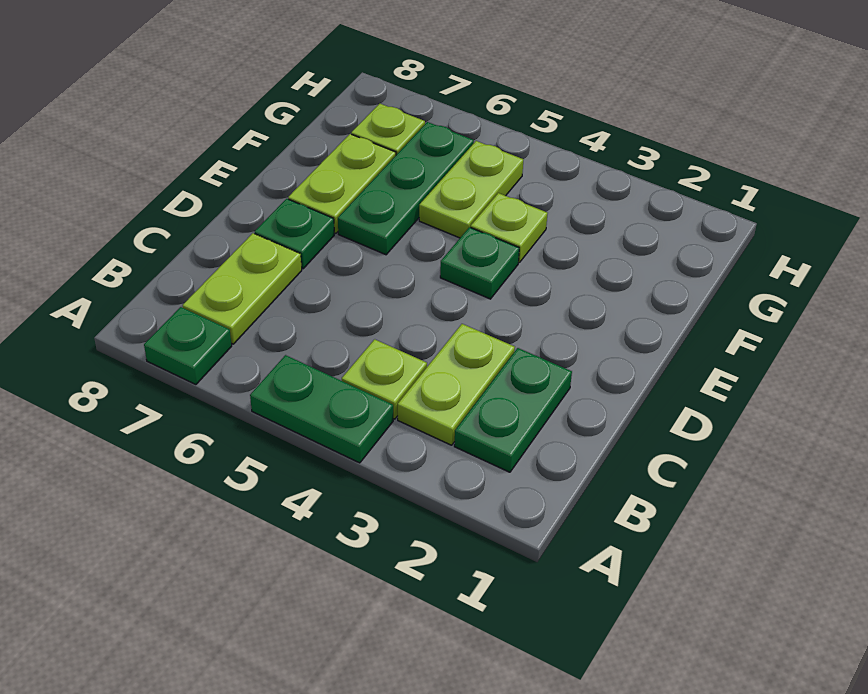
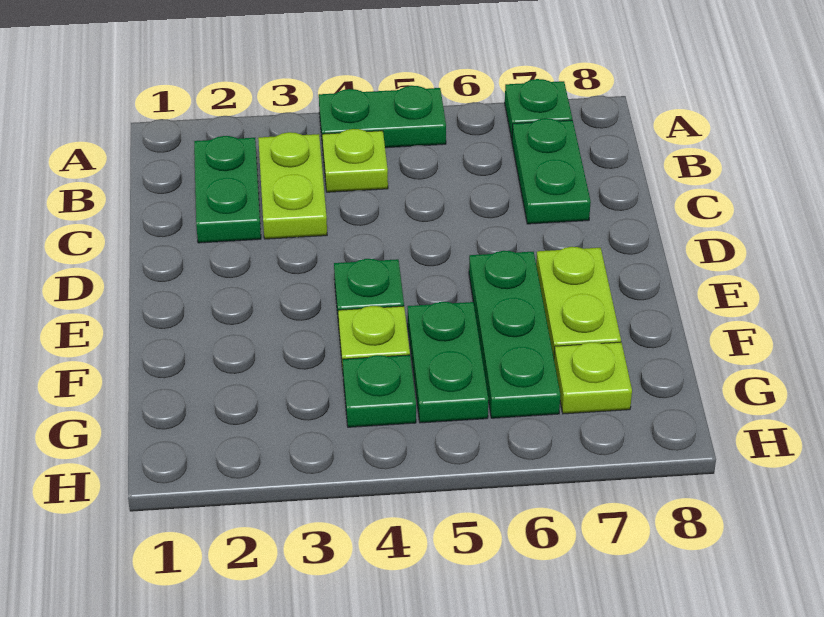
lime 1x2 plate [183,233,302,344] -> green 1x2 plate [512,118,591,224]
green 1x1 plate [255,199,334,269] -> green 1x1 plate moved to [343,355,416,427]
lime 1x2 plate [419,141,523,238] -> green 1x2 plate [408,302,488,423]

